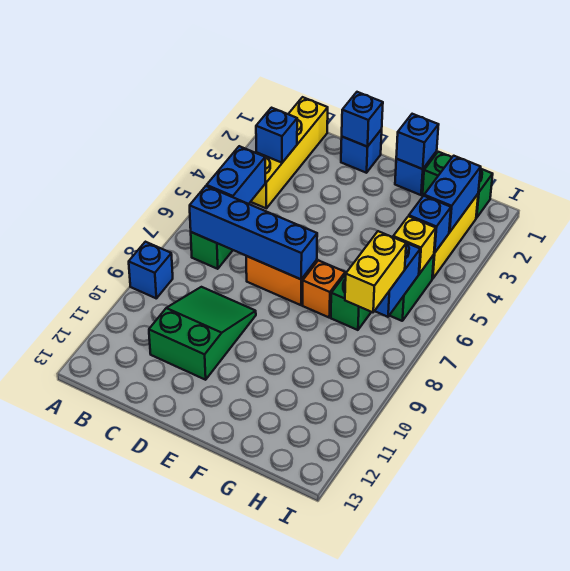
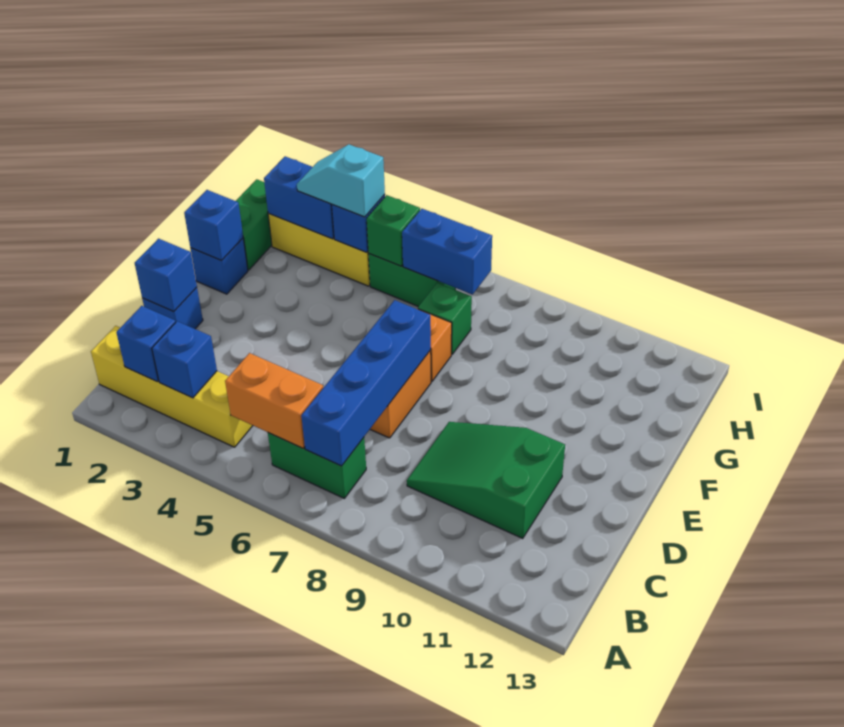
blue 1x1 brick [129,242,173,298] -> blue 1x1 brick moved to [116,306,176,382]
blue 1x2 brick [207,146,265,204] -> orange 1x2 brick [225,353,323,448]
none -> cyan 1x2 slope [297,145,385,217]
yellow 1x1 brick [393,216,436,274] -> green 1x1 brick [367,195,420,266]
yellow 1x2 brick [345,231,406,312] -> none

